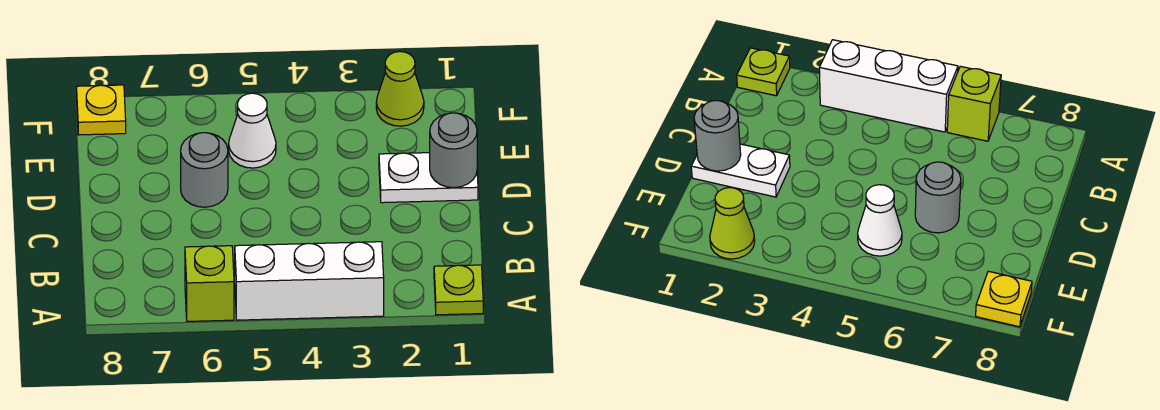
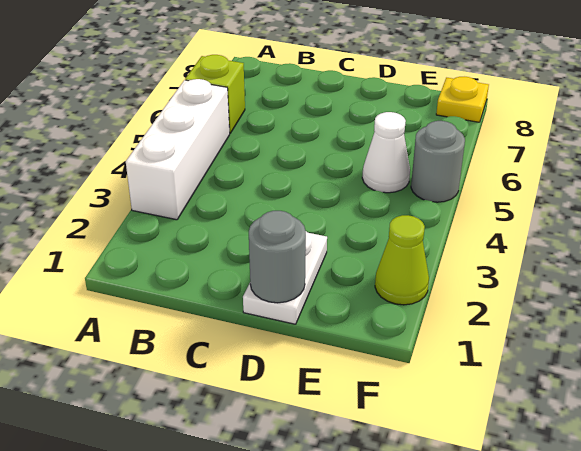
lime 1x1 plate [434,265,483,315] -> none
grey 1x1 round brick [181,133,228,207] -> grey 1x1 round brick moved to [411,121,465,202]

